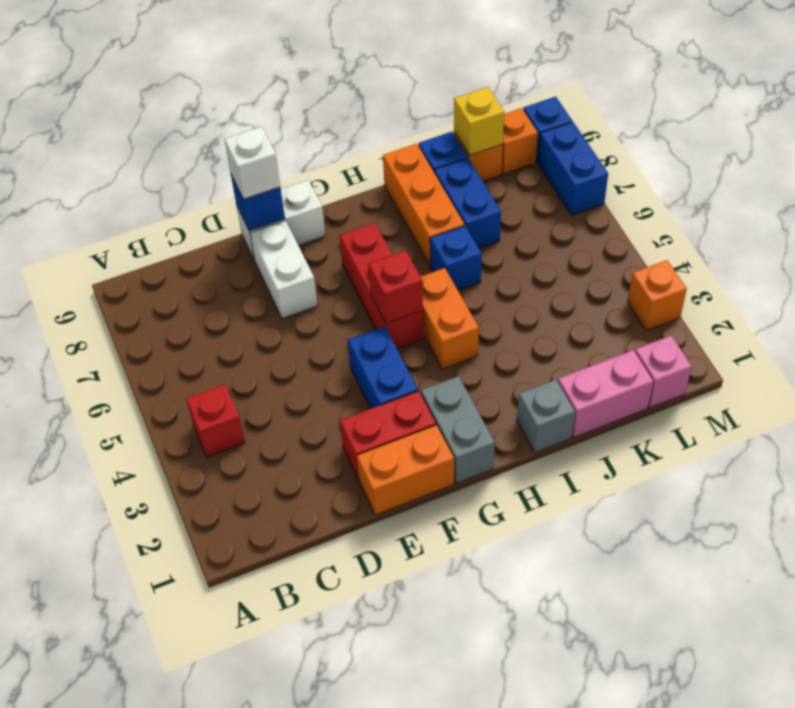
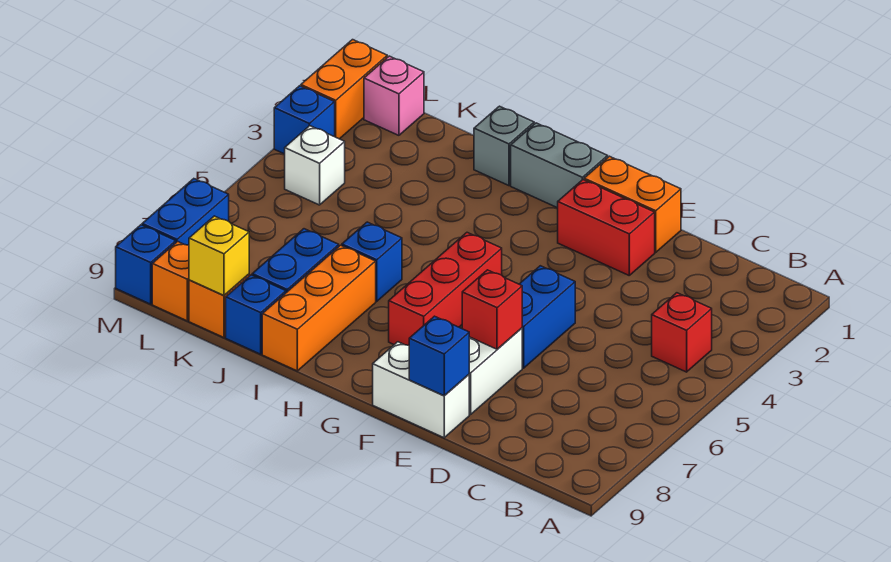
white 1x1 brick [224,127,280,199] -> white 1x1 brick moved to [285,126,345,205]
blue 1x2 brick [348,326,418,409] -> blue 1x2 brick moved to [519,266,575,368]
grey 1x2 brick [421,376,495,484] -> grey 1x2 brick turned to [511,123,608,208]
red 1x1 brick [368,250,423,323] -> red 1x1 brick moved to [462,270,522,349]
orange 1x2 brick [421,268,479,369] -> orange 1x2 brick moved to [301,40,387,139]
pink 1x2 brick [558,350,653,438] -> none
orange 1x1 brick [628,260,687,331] -> blue 1x1 brick [274,86,335,154]

